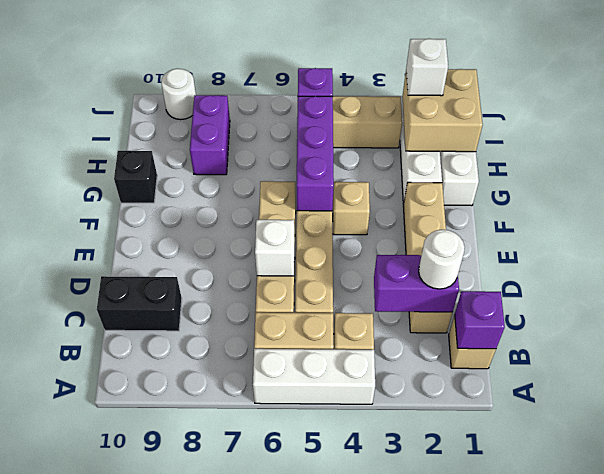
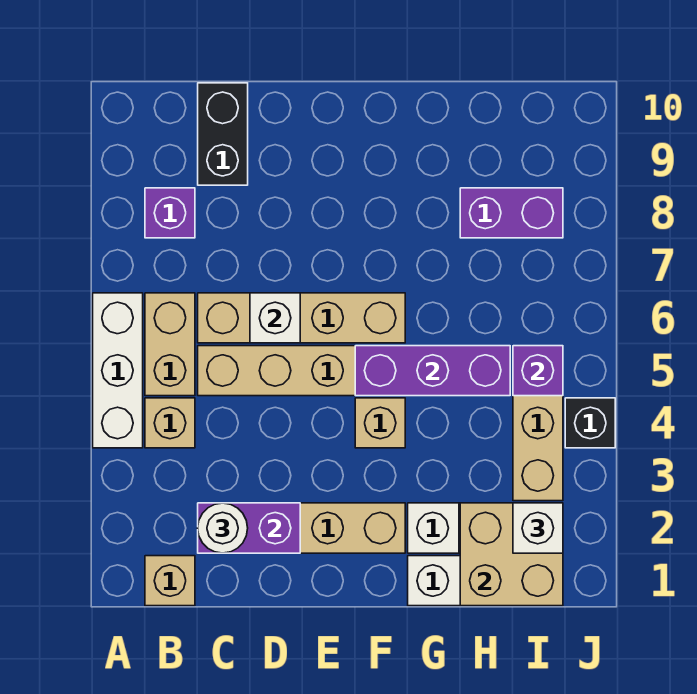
purple 1x1 brick [455,291,505,349] -> purple 1x1 brick moved to [145,188,195,238]
purple 1x2 brick [374,255,459,312] -> purple 1x2 brick turned to [198,503,300,553]
black 1x1 brick [114,151,157,203] -> black 1x1 brick moved to [565,398,615,448]
white 1x1 round brick [161,69,196,120] -> none

